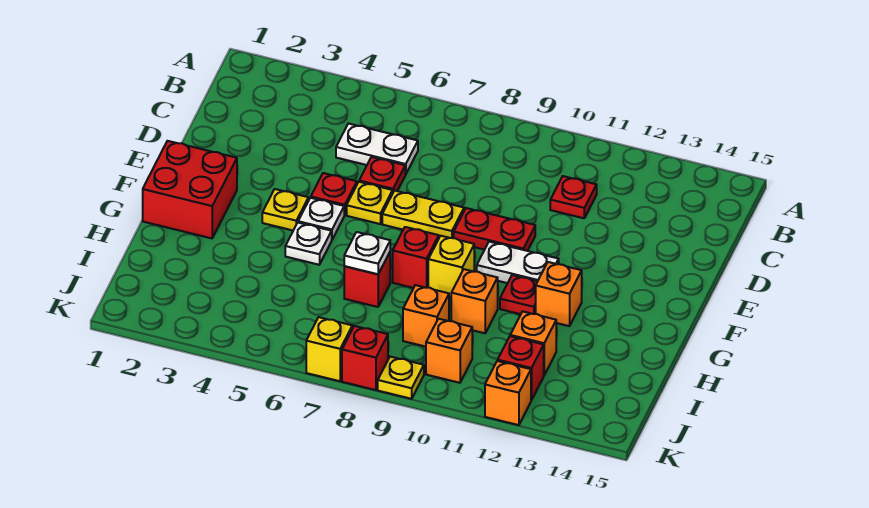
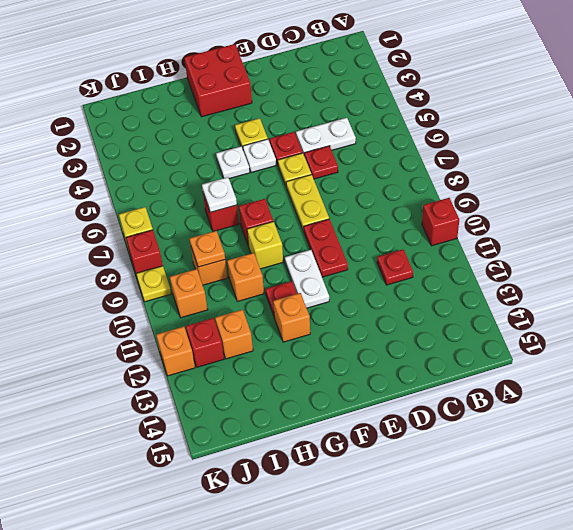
none -> red 1x1 brick [422,198,459,246]
white 1x2 plate [336,123,418,175] -> white 1x2 plate turned to [296,118,356,154]
none -> orange 1x1 plate [190,231,225,267]

